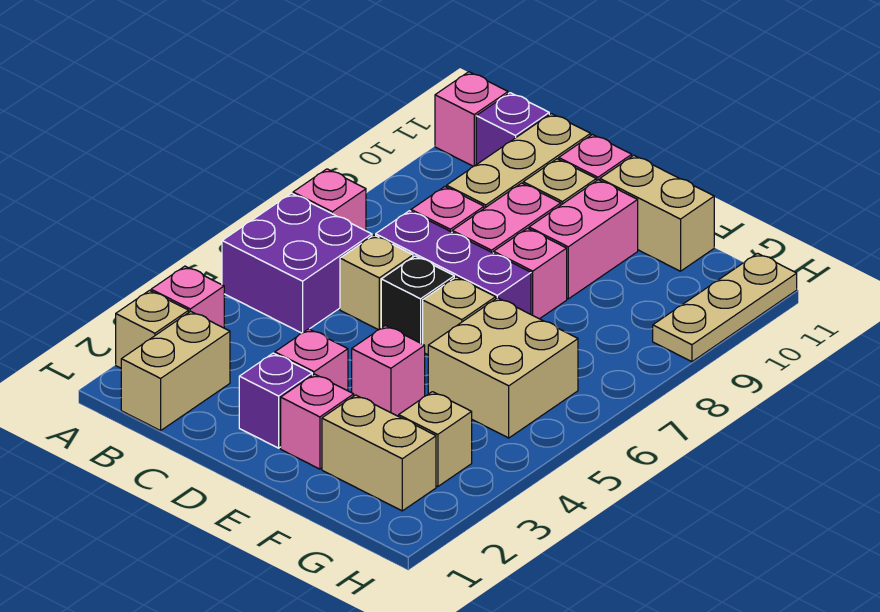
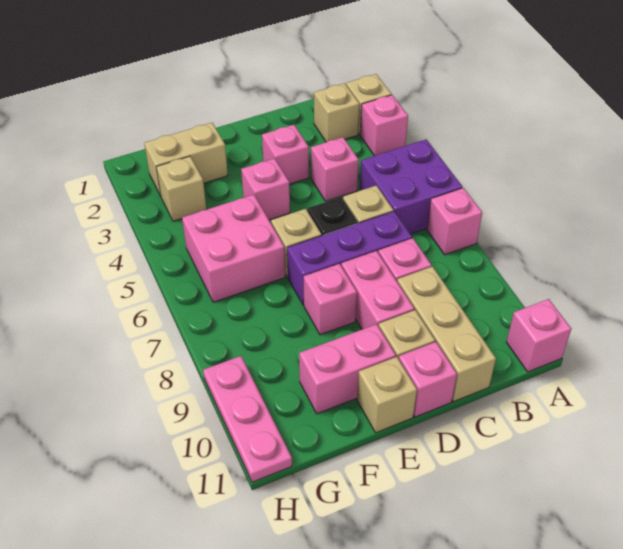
tan 1x2 brick [121,311,230,431] -> tan 1x1 brick [314,83,359,142]
purple 1x1 brick [476,93,549,165] -> none
purple 1x1 brick [239,353,312,448] -> none
pink 1x1 brick [281,374,354,469] -> pink 1x1 brick moved to [311,137,359,201]
pink 1x2 brick [529,180,638,299] -> pink 1x2 brick turned to [299,324,396,414]
tan 1x2 brick [600,155,714,271] -> tan 1x1 brick [357,357,417,433]
tan 2x2 brick [428,298,578,438] -> pink 2x2 brick [182,195,285,302]
tan 1x3 plate [653,253,797,362] -> pink 1x3 plate [203,356,292,482]

